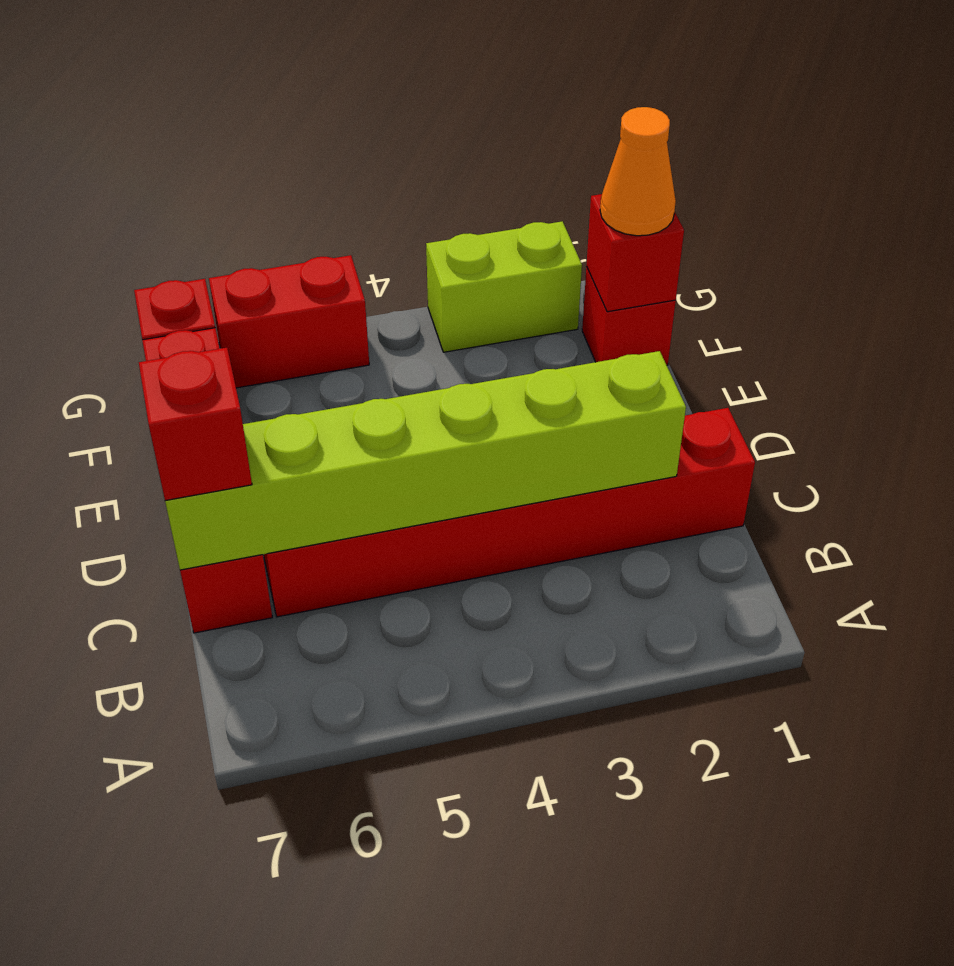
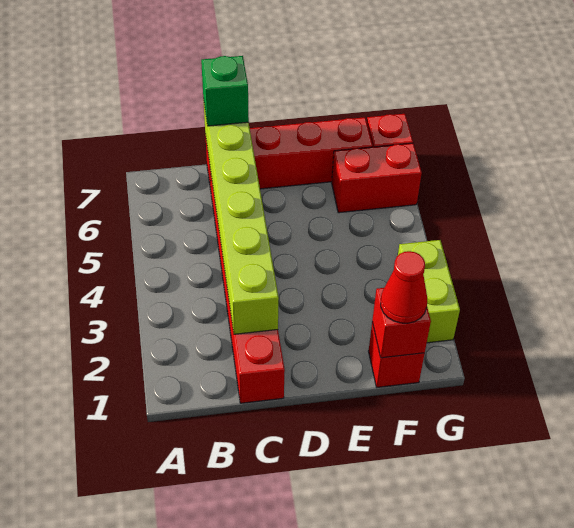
red 1x1 brick [139,348,252,501] -> green 1x1 brick [201,56,249,126]
orange 1x1 cone [600,107,676,236] -> red 1x1 cone [381,251,427,323]
red 1x2 brick [209,255,369,388] -> red 1x2 brick turned to [332,143,422,213]

